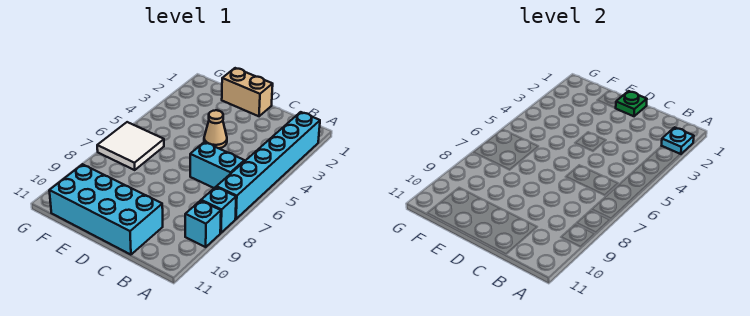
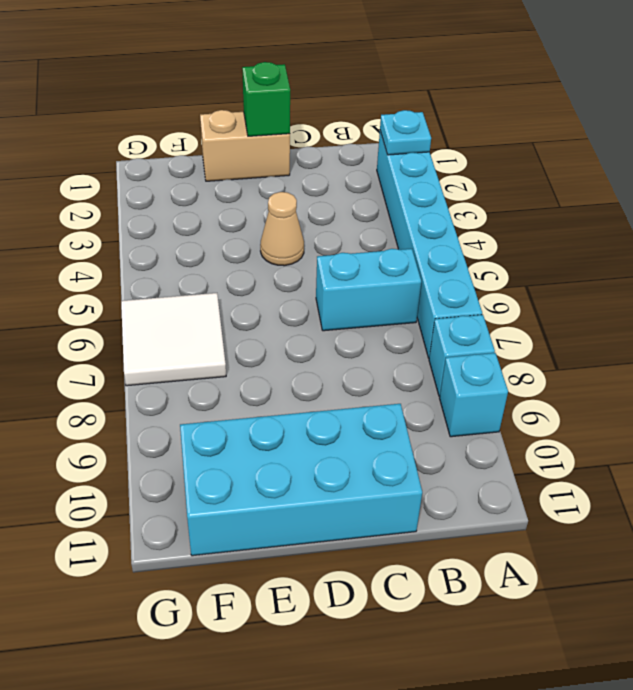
green 1x1 plate [616,91,647,116] -> green 1x1 brick [242,62,290,136]

